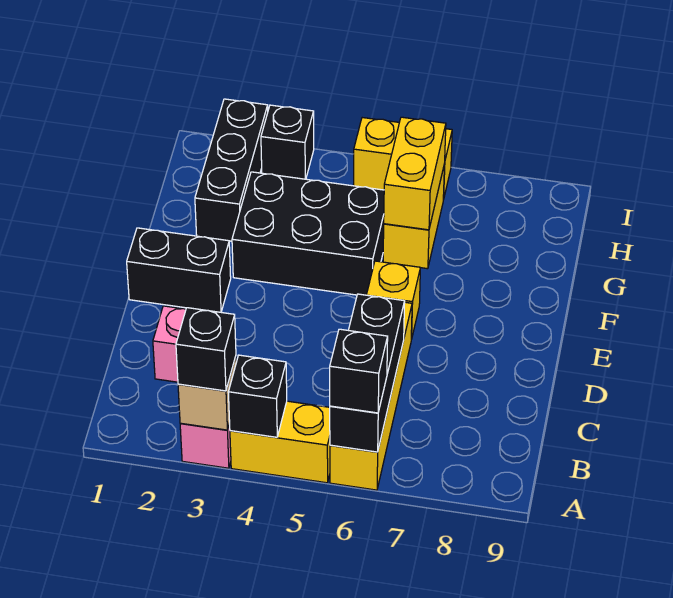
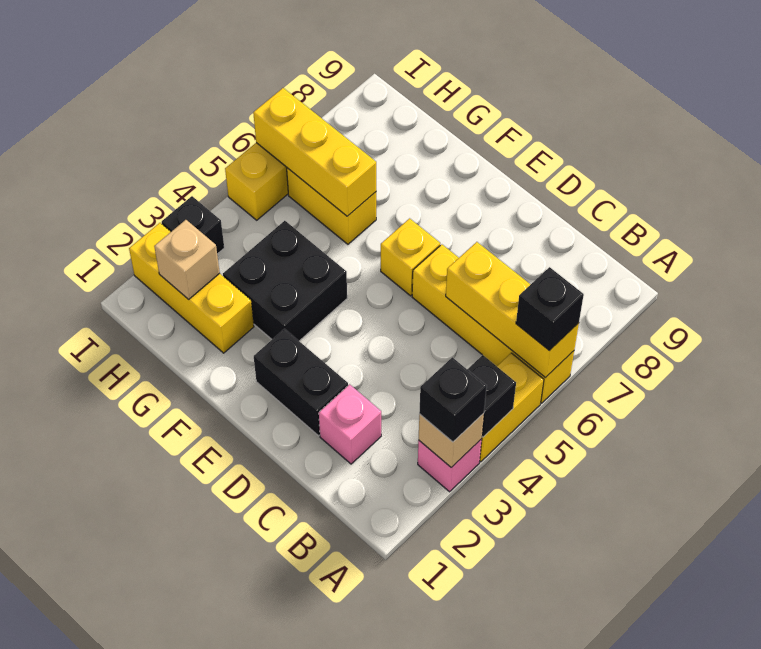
black 1x3 brick [330,294,405,452] -> yellow 1x3 brick [446,242,579,377]
black 1x2 brick [127,228,231,312] -> black 1x2 brick turned to [254,329,348,436]
black 2x3 brick [232,172,384,295] -> black 2x2 brick [223,221,347,341]
black 1x3 brick [195,99,268,241] -> yellow 1x3 brick [129,223,254,353]
yellow 1x2 brick [384,117,446,230] -> yellow 1x3 brick [253,88,376,216]
none -> tan 1x1 brick [154,220,220,299]

